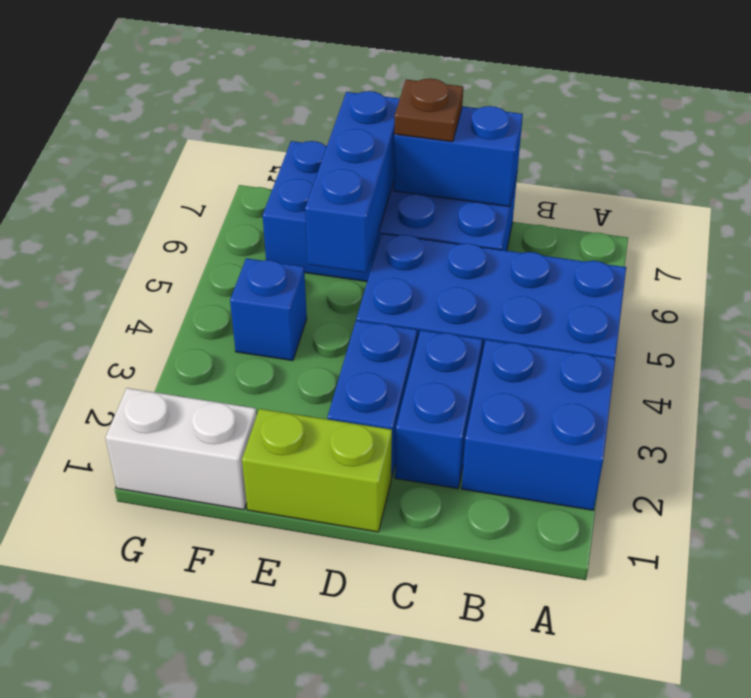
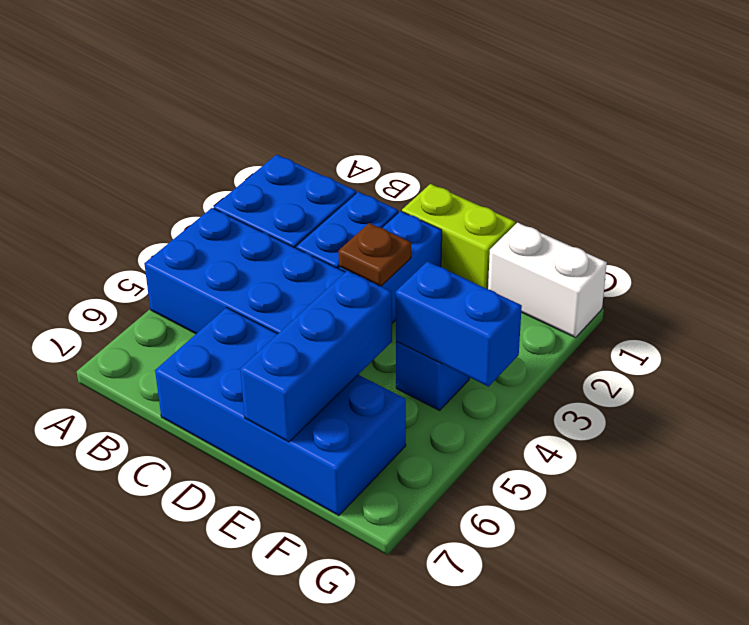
blue 1x2 brick [394,106,523,207] -> blue 1x2 brick moved to [396,261,522,387]
brown 1x1 plate [394,78,463,142] -> brown 1x1 plate moved to [339,223,411,286]

